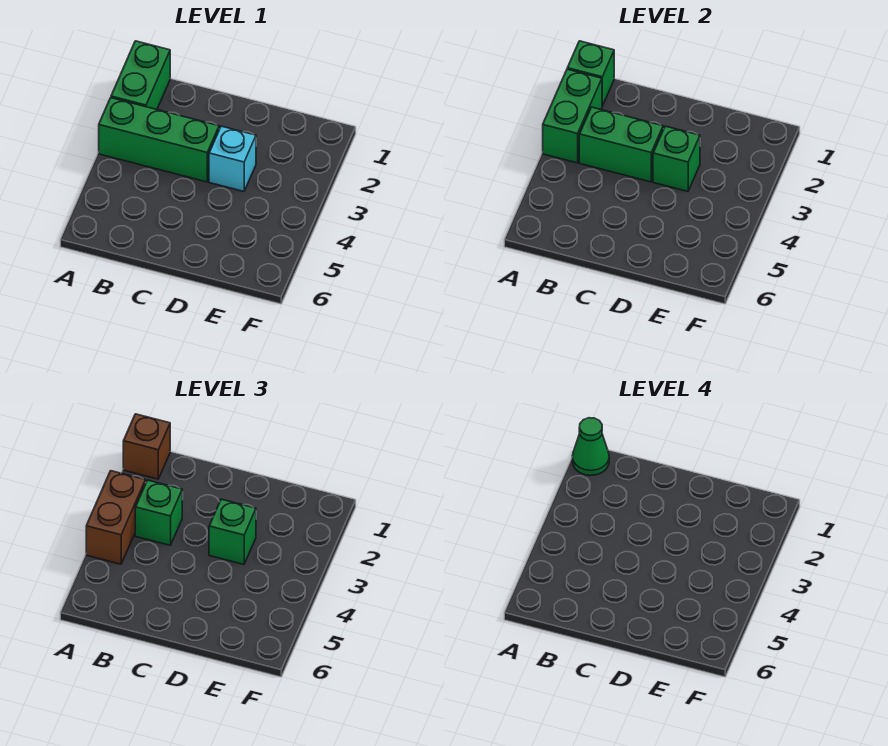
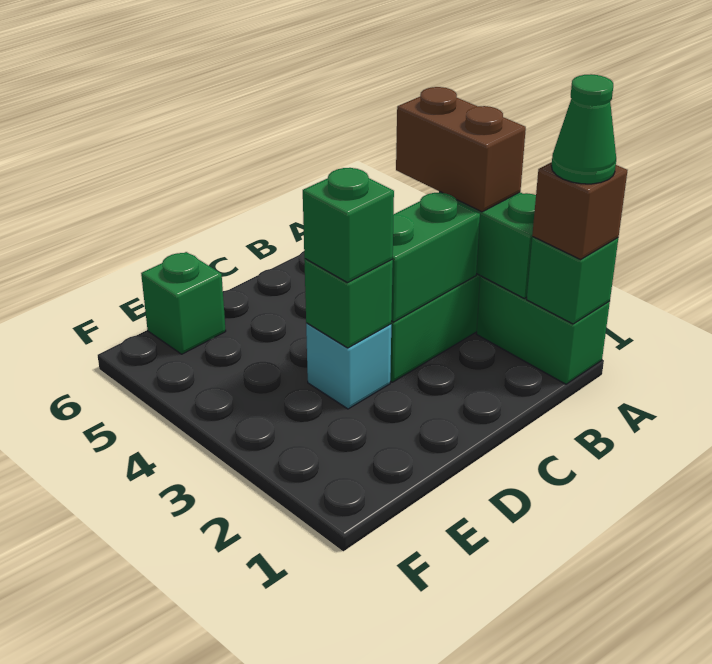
green 1x1 brick [135,480,182,545] -> green 1x1 brick moved to [141,252,226,354]

